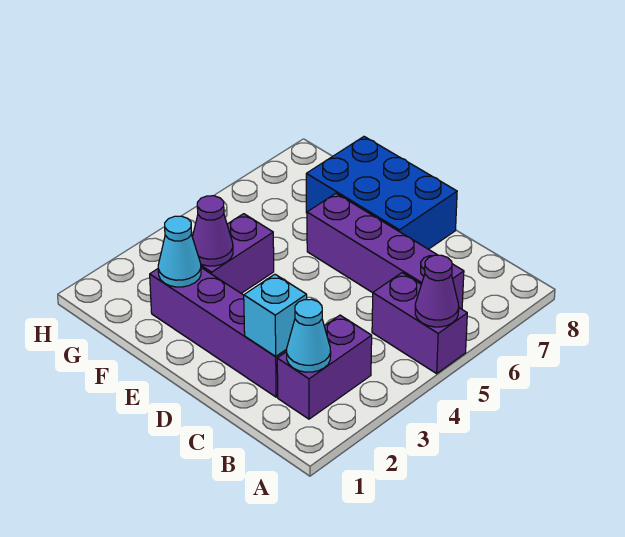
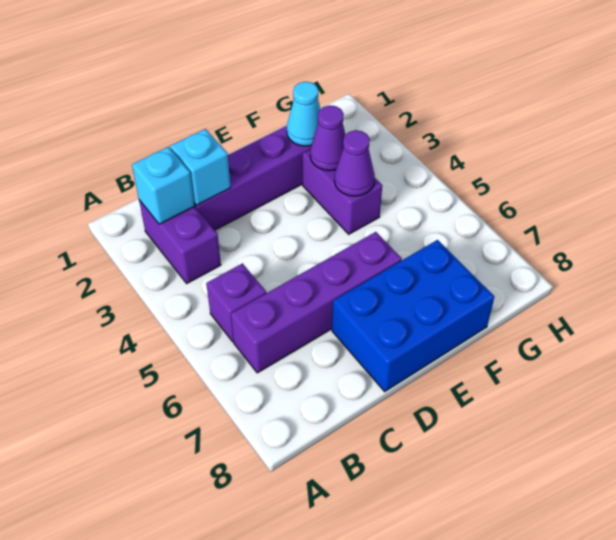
purple 1x2 brick [372,273,467,374] -> purple 1x1 brick [206,263,266,342]
purple 1x1 cone [415,255,459,327] -> purple 1x1 cone moved to [334,130,375,196]
cyan 1x1 cone [287,299,331,372] -> cyan 1x1 brick [132,147,194,224]

